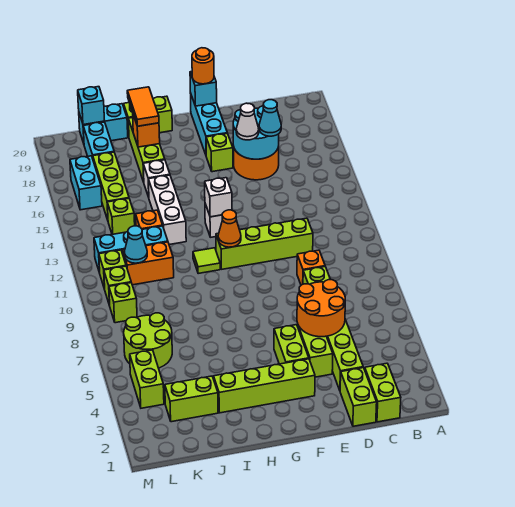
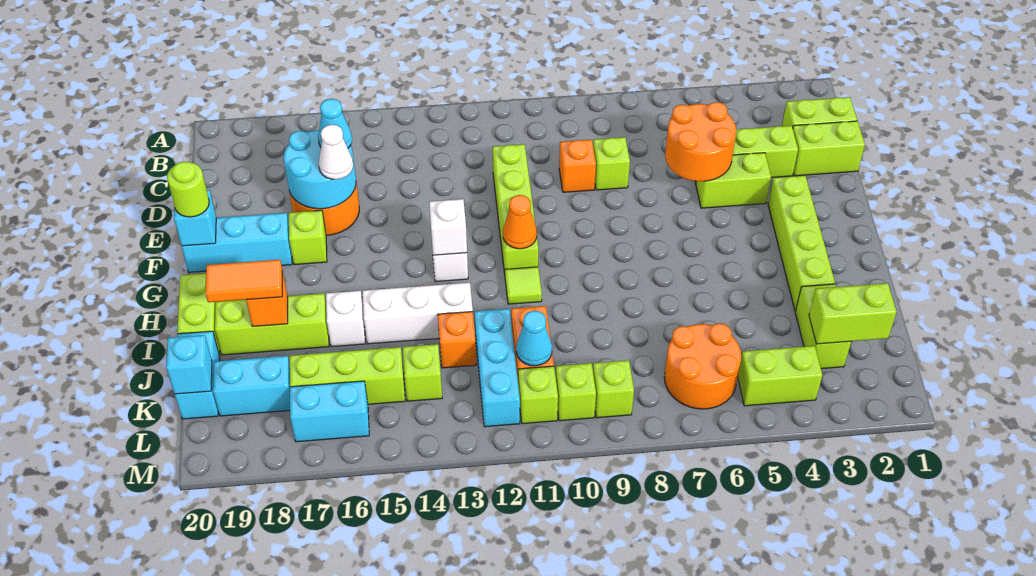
lime 1x2 brick [274,325,309,364] -> lime 1x2 brick moved to [809,283,897,344]
orange 1x1 round brick [192,48,214,84] -> lime 1x1 round brick [167,162,209,217]
lime 2x2 round brick [124,313,172,368] -> orange 2x2 round brick [664,323,741,409]

